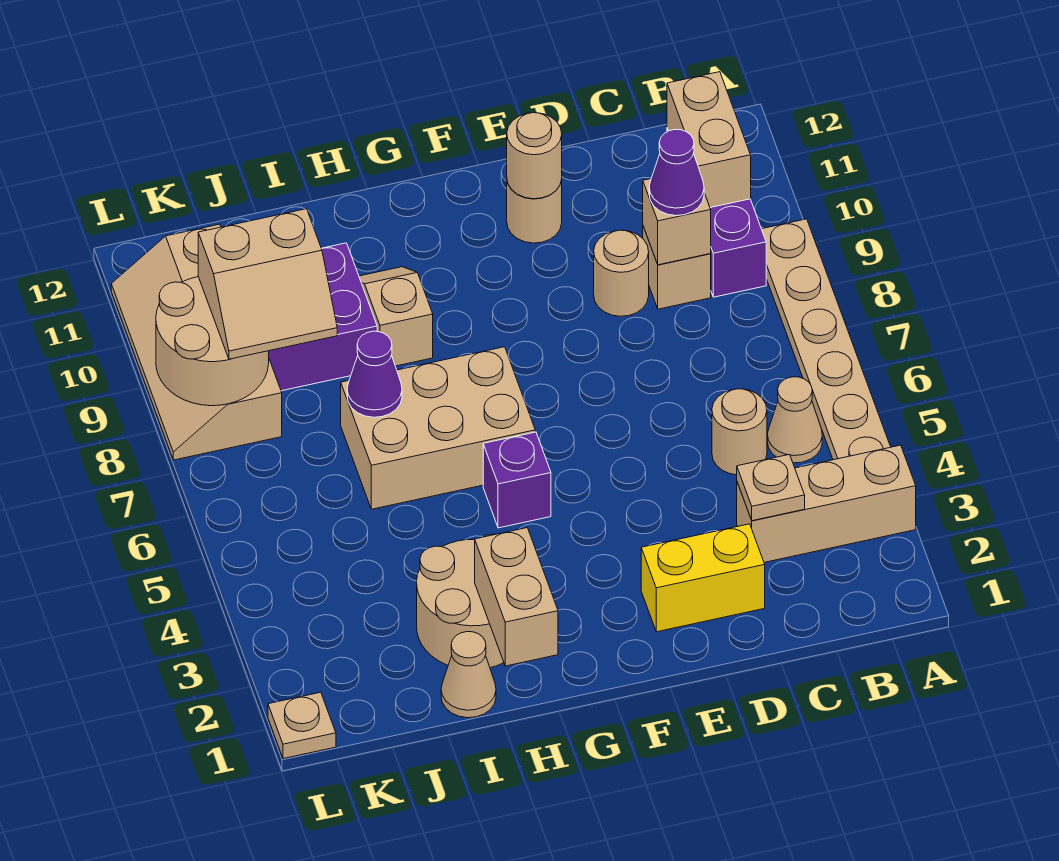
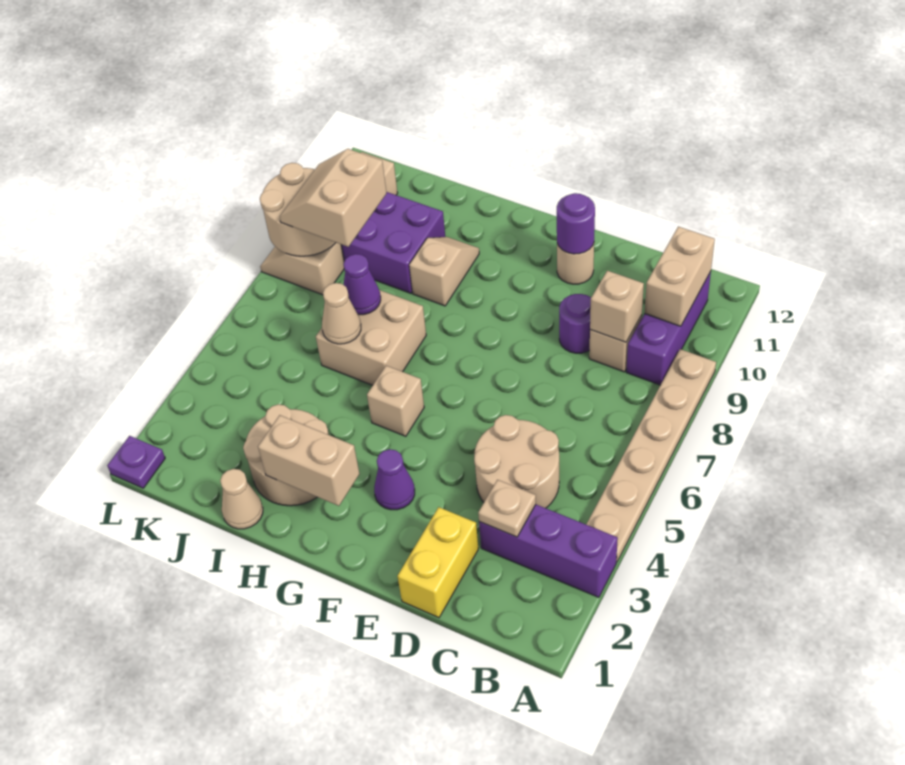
tan 1x3 brick [737,445,916,562] -> purple 1x3 brick [479,505,618,597]
tan 1x1 cone [767,377,822,463] -> tan 1x1 cone moved to [322,283,361,344]
tan 1x1 round brick [712,389,767,475] -> tan 2x2 round brick [474,415,559,508]
purple 1x1 cone [649,130,704,216] -> purple 1x1 cone moved to [374,449,415,510]
yellow 1x2 brick [641,524,765,632] -> yellow 1x2 brick turned to [398,507,478,618]
tan 1x1 round brick [594,230,649,316] -> purple 1x1 round brick [559,294,591,353]
tan 1x1 round brick [507,113,562,199] -> purple 1x1 round brick [557,193,595,254]
purple 1x1 brick [483,432,551,528] -> tan 1x1 brick [367,366,424,436]
tan 2x3 brick [341,347,535,509] -> tan 2x2 brick [316,290,426,385]
tan 1x2 brick [475,528,558,666] -> tan 1x2 brick turned to [258,415,359,506]
tan 2x2 slope [198,209,337,359] -> tan 2x2 slope turned to [279,149,387,247]
tan 1x1 plate [268,692,336,759] -> purple 1x1 plate [107,436,165,488]

